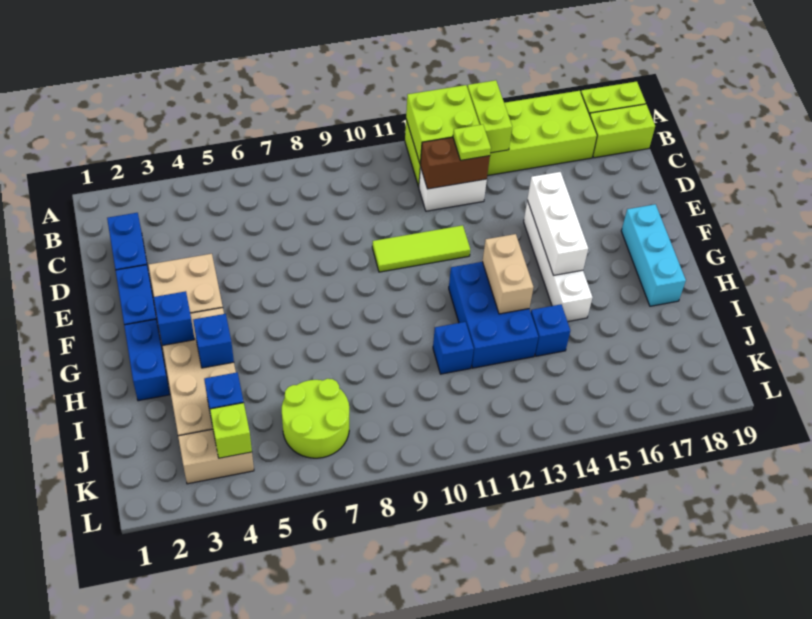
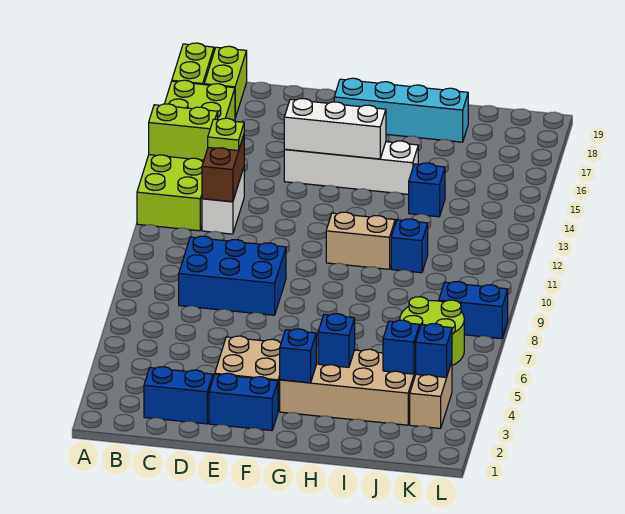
lime 2x2 brick [406,85,480,164] -> none
lime 1x3 tile [372,225,470,272] -> none
cyan 1x3 brick [621,204,686,306] -> cyan 1x4 brick [334,78,468,142]
blue 1x2 brick [124,319,170,401] -> blue 1x2 brick moved to [439,281,508,339]
blue 2x3 brick [449,262,538,368] -> blue 2x3 brick moved to [179,236,286,315]
tan 1x2 brick [482,234,533,314] -> tan 1x2 brick moved to [326,212,395,269]
lime 1x1 brick [210,403,252,458] -> blue 1x1 brick [416,324,452,377]

